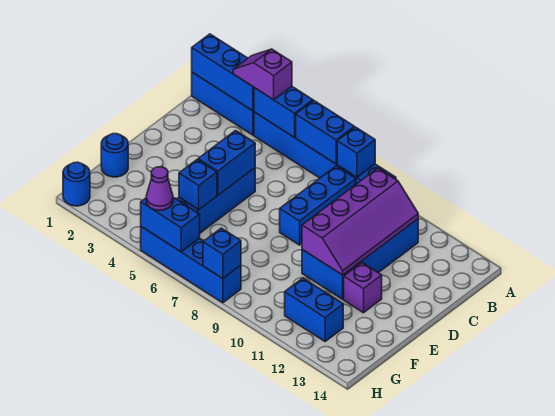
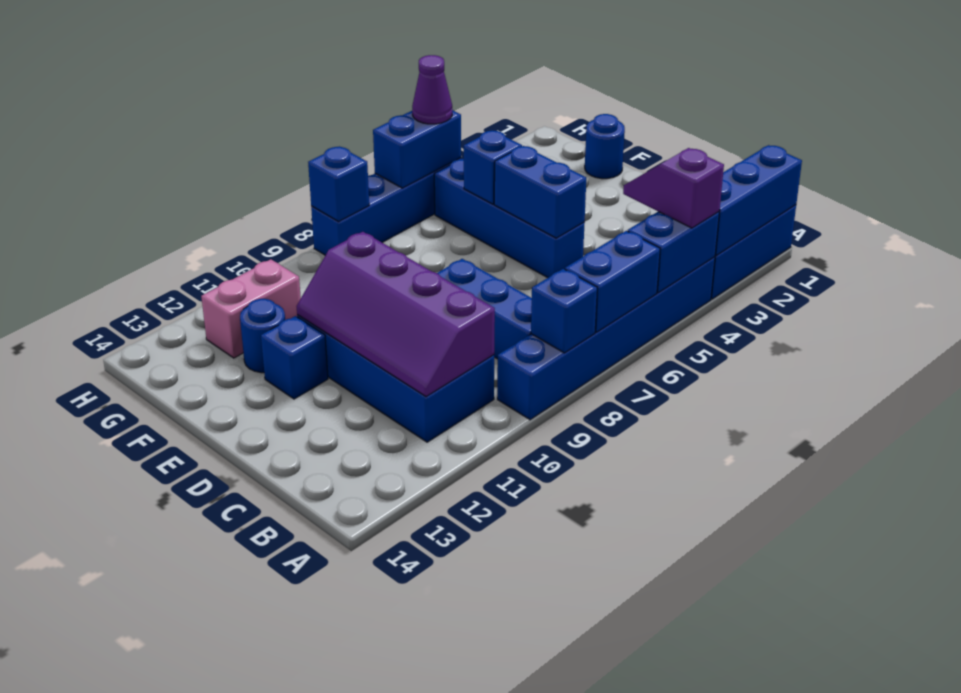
purple 1x2 slope [233,49,292,100] -> purple 1x2 slope turned to [623,148,724,228]
purple 1x1 brick [344,263,382,313] -> blue 1x1 brick [261,316,328,399]
blue 1x2 brick [285,278,343,341] -> pink 1x2 brick [201,259,301,358]
blue 1x1 round brick [63,162,90,206] -> blue 1x1 round brick moved to [240,299,285,373]

